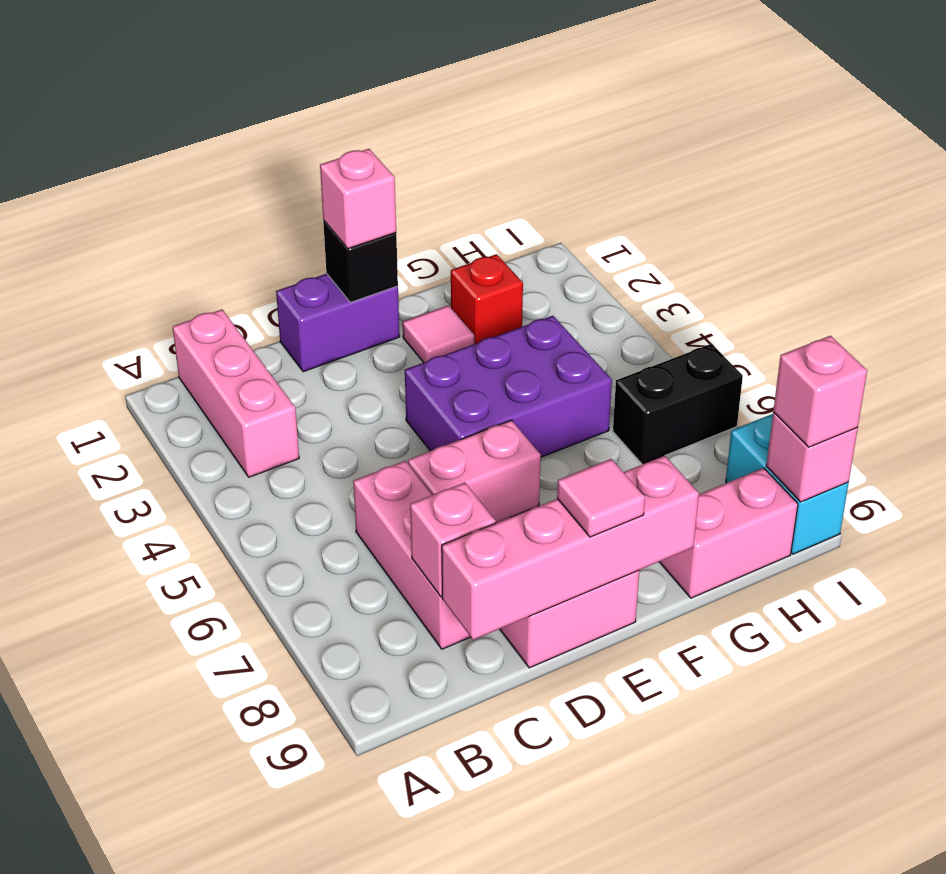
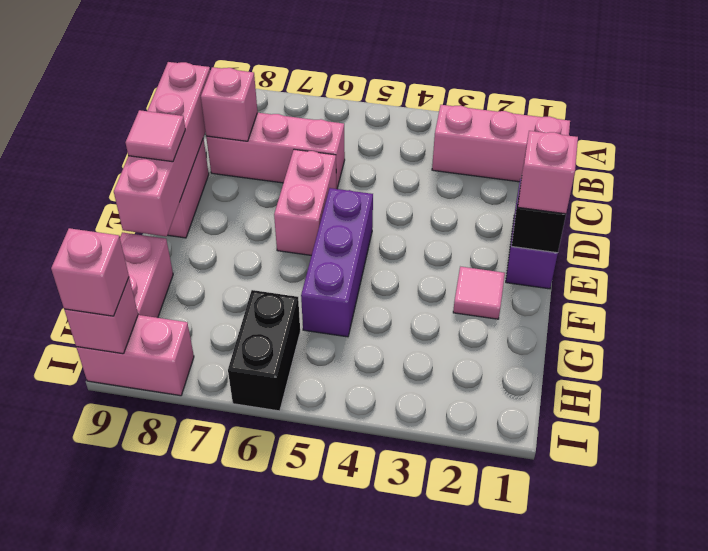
purple 2x3 brick [405,316,612,457] -> purple 1x3 brick [301,188,373,337]
red 1x1 brick [451,254,523,344] -> none
cyan 1x2 brick [726,414,849,554] -> pink 1x2 brick [76,315,194,396]

